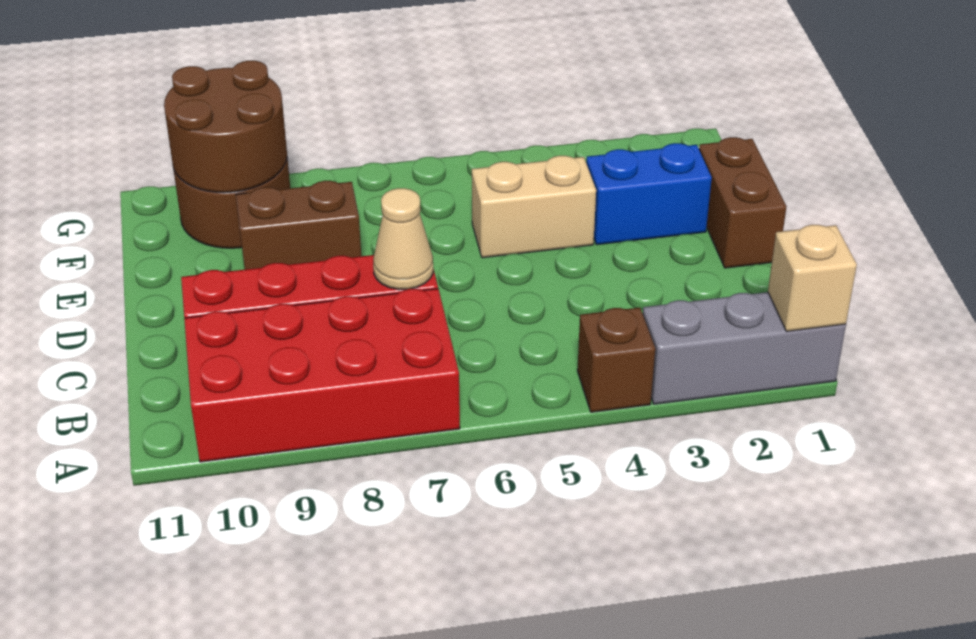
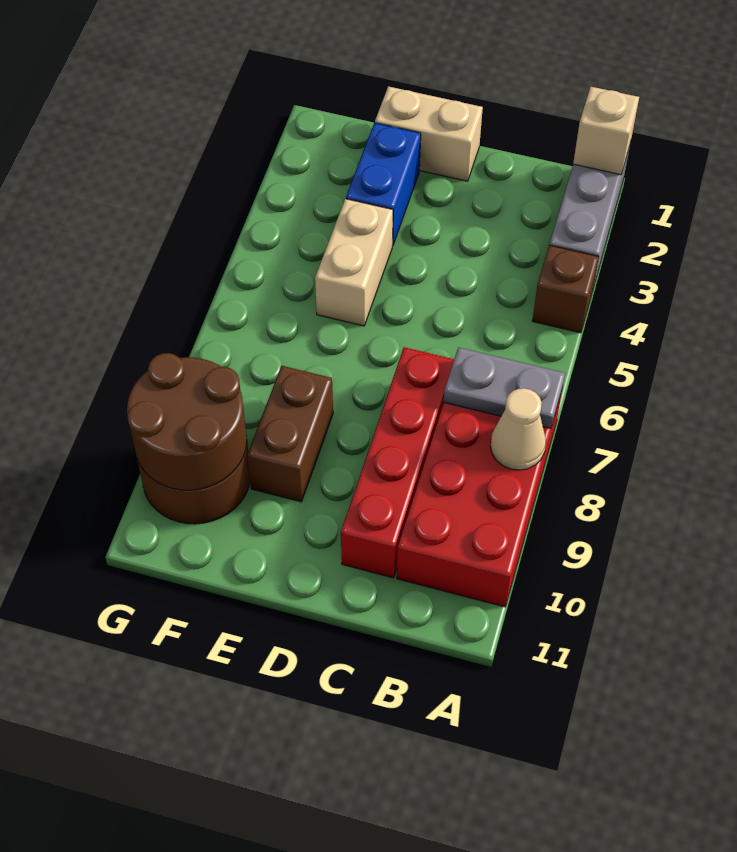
none -> grey 1x2 plate [444,347,565,428]
tan 1x1 cone [373,188,433,290] -> tan 1x1 cone moved to [490,388,546,470]
brown 1x2 brick [699,137,787,268] -> tan 1x2 brick [375,86,483,181]

